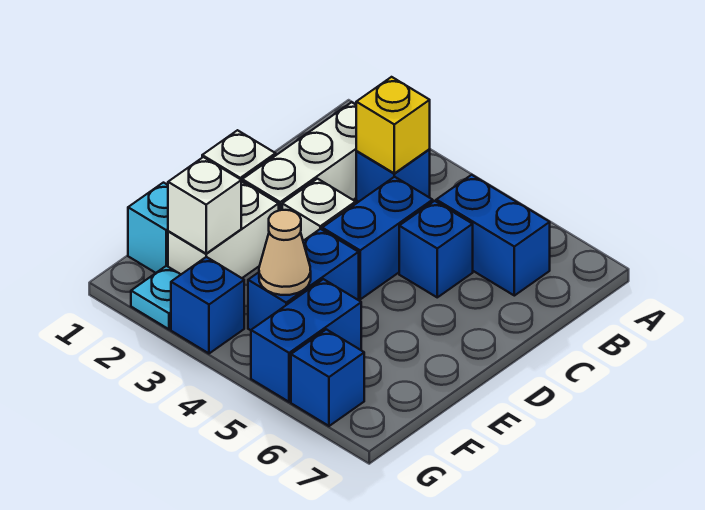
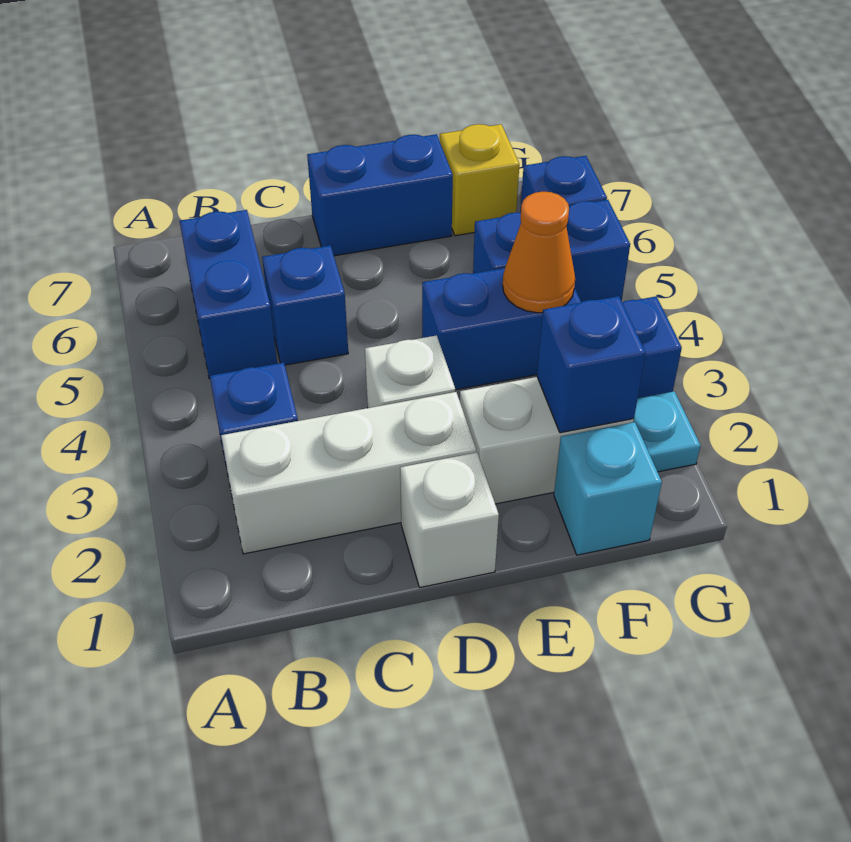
yellow 1x1 brick [356,77,430,173] -> yellow 1x1 brick moved to [440,124,519,236]
blue 1x2 brick [322,177,433,299] -> blue 1x2 brick moved to [307,134,453,256]
white 1x1 brick [168,157,241,254] -> blue 1x1 brick [537,296,646,433]
tan 1x1 cone [259,210,311,295] -> orange 1x1 cone [503,192,575,313]

